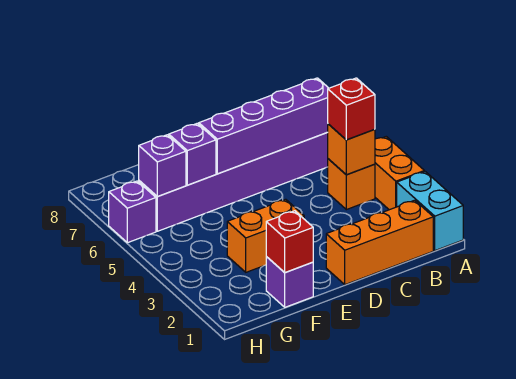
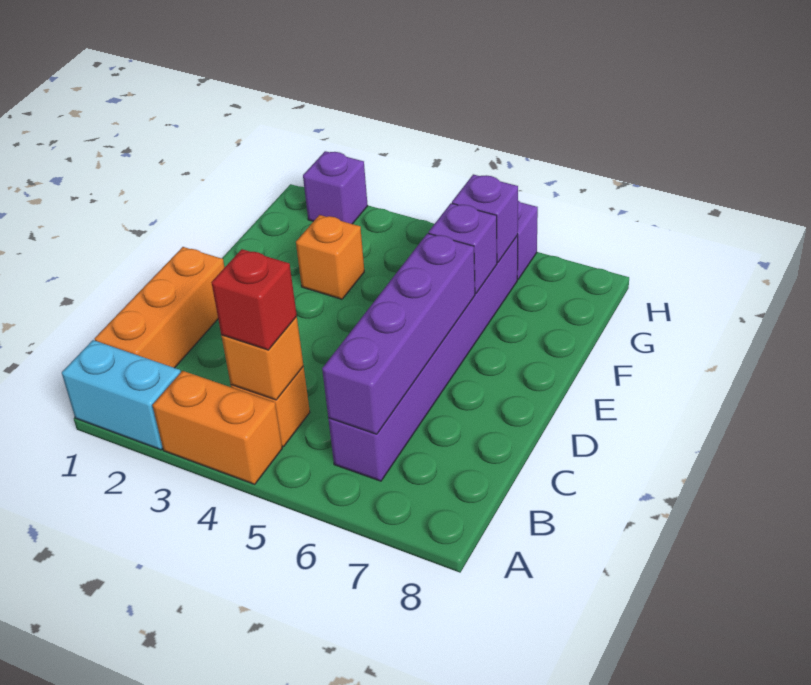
orange 1x2 brick [227,199,304,272] -> orange 1x1 brick [296,215,364,299]
purple 1x1 brick [266,257,313,307] -> purple 1x1 brick moved to [303,151,368,224]
red 1x1 brick [266,211,313,273] -> none

